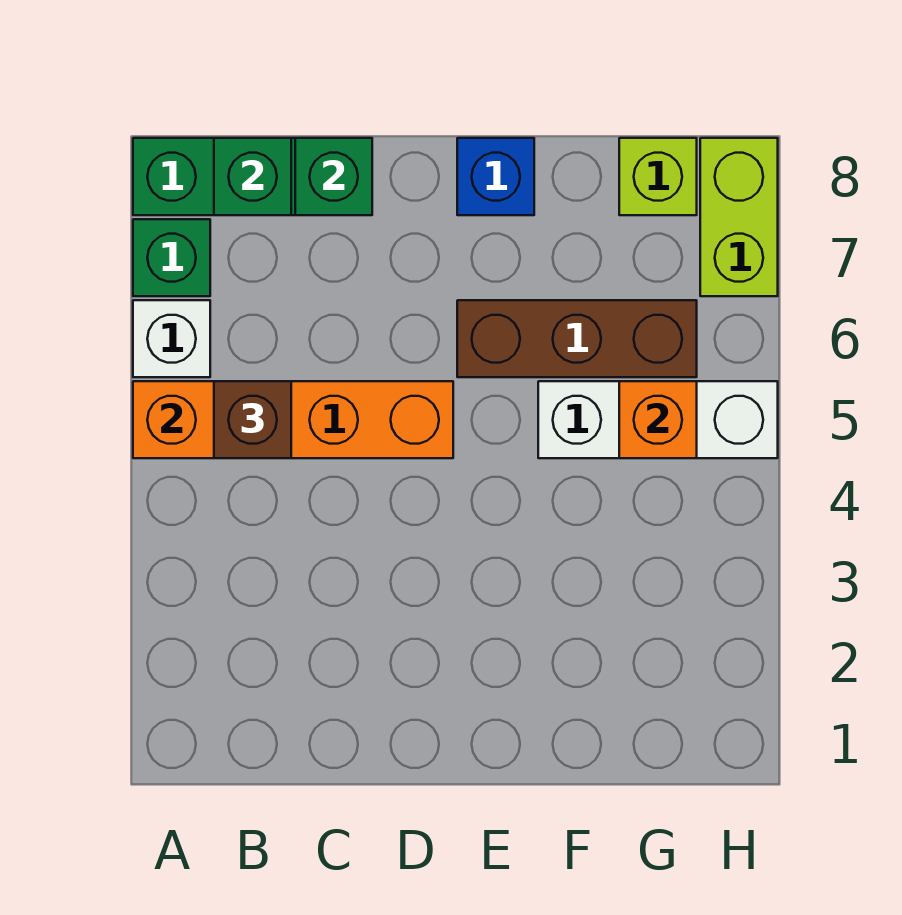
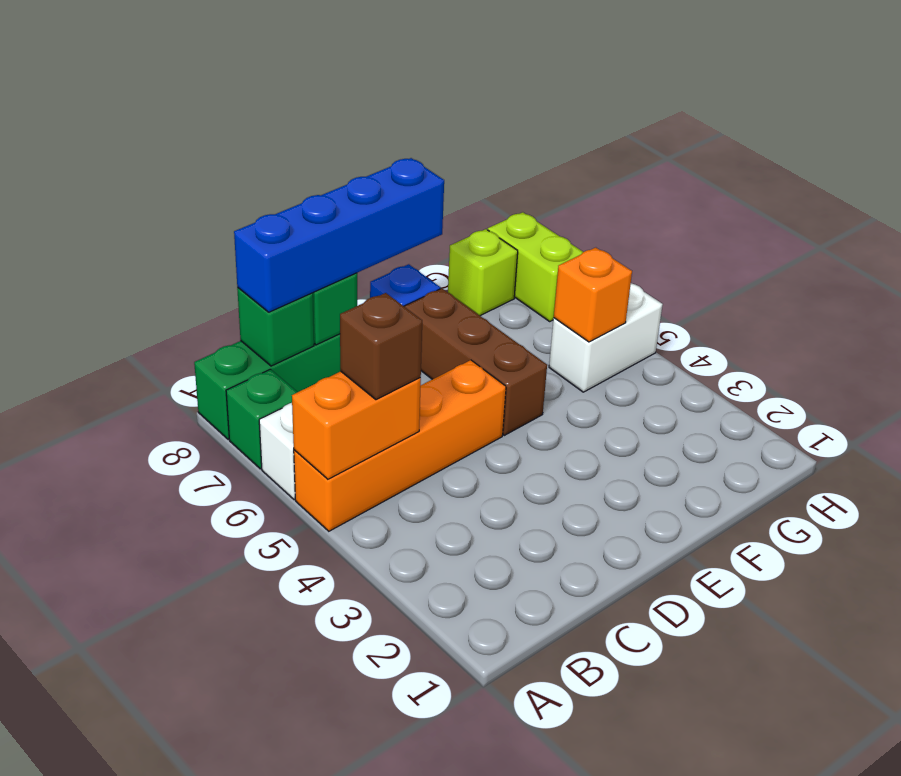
none -> blue 1x4 brick [234,158,444,312]
brown 1x3 brick [457,300,697,377] -> brown 1x3 brick turned to [404,288,547,435]
white 1x3 brick [538,381,778,458] -> white 1x2 brick [549,284,663,392]

